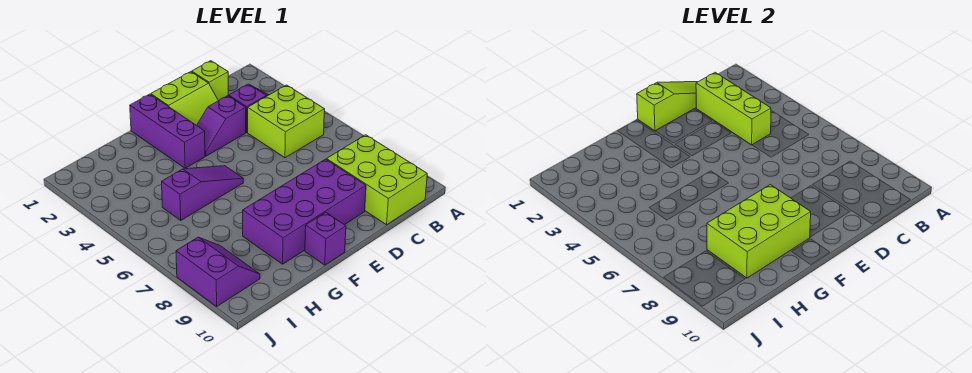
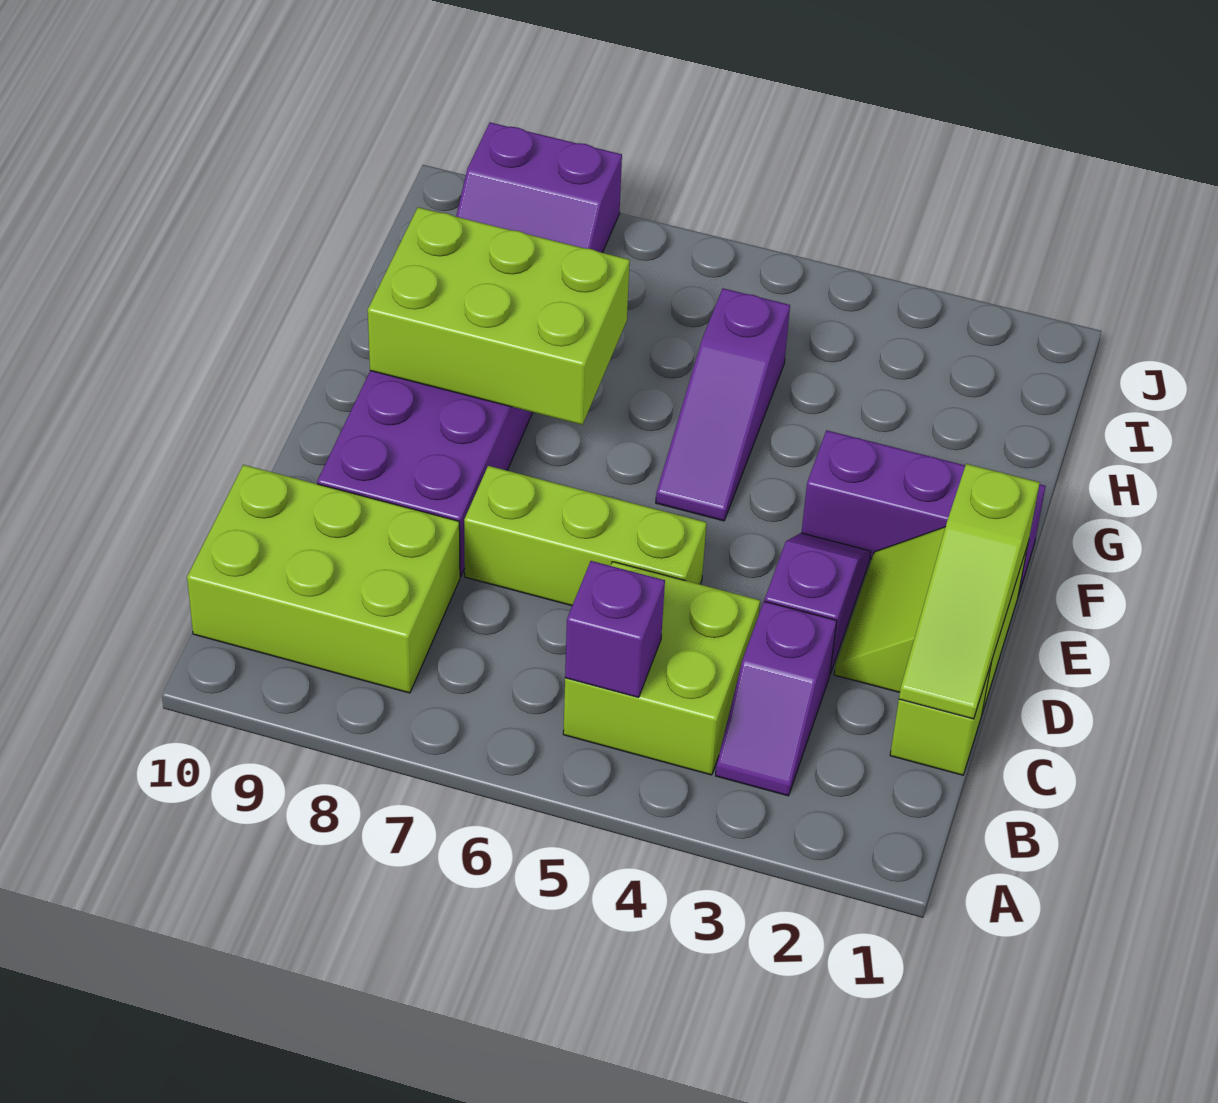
lime 1x3 brick [696,72,771,145] -> lime 1x3 brick moved to [464,466,706,606]
lime 2x3 brick [707,185,811,278] -> lime 2x3 brick turned to [368,207,630,425]
purple 1x1 brick [305,212,346,265] -> purple 1x1 brick moved to [565,561,665,697]

